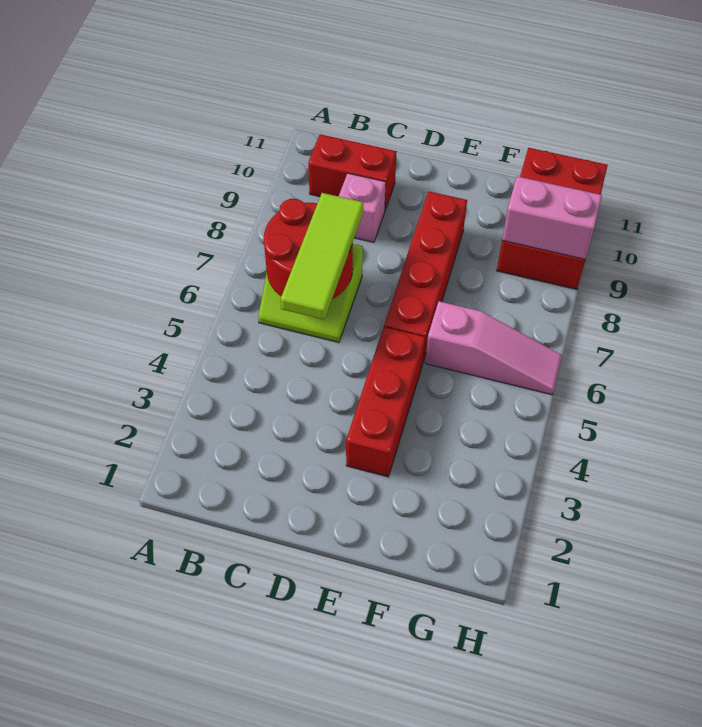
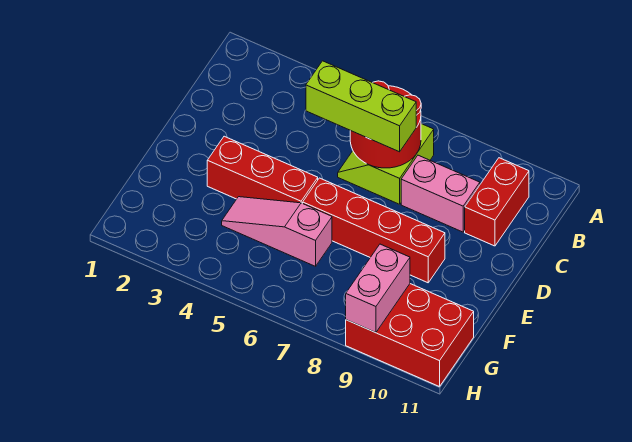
lime 1x3 tile [281,193,363,320] -> lime 1x3 brick [306,61,416,152]
pink 1x1 brick [339,173,386,242] -> pink 1x2 brick [401,155,480,232]
pink 1x3 slope [425,301,562,395] -> pink 1x3 slope turned to [222,197,332,266]

